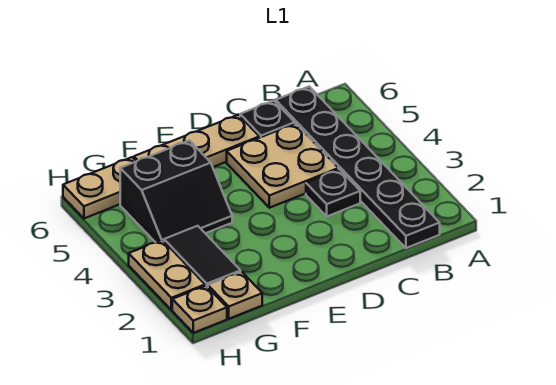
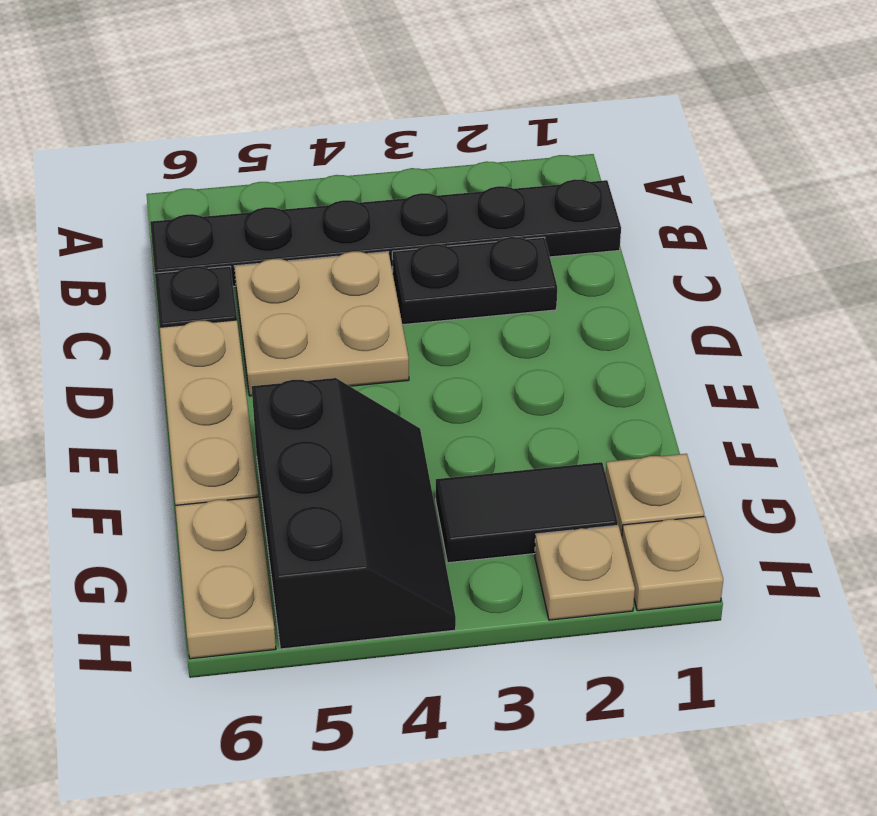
black 1x1 plate [306,169,360,216] -> black 1x2 plate [392,237,557,325]
black 2x2 slope [120,140,232,242] -> black 2x3 slope [252,378,456,649]
tan 1x2 plate [129,240,205,310] -> tan 1x1 plate [535,525,635,620]

